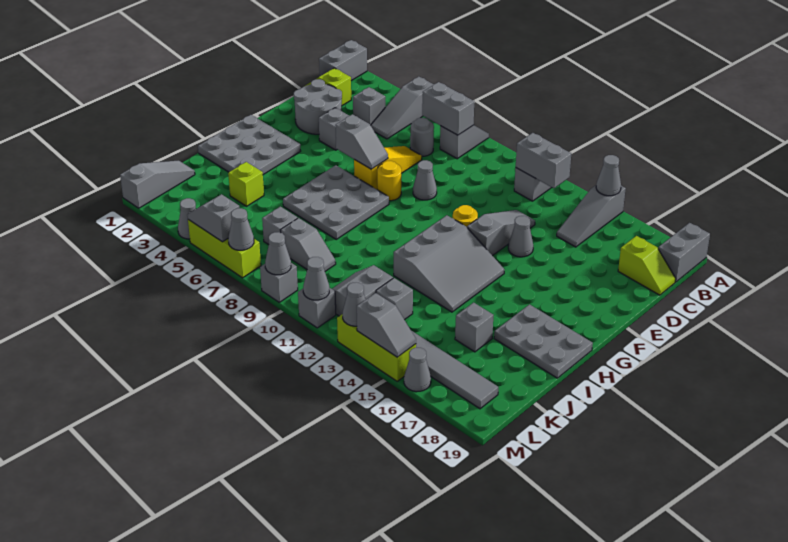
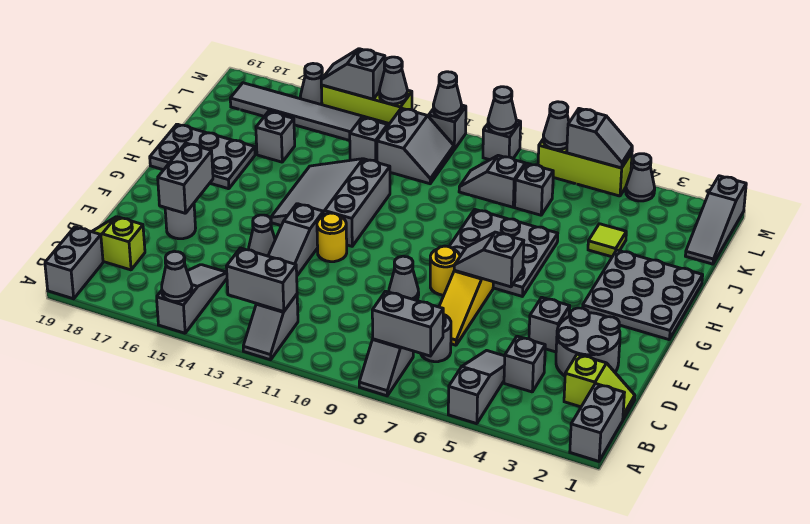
none -> grey 1x1 round brick [165,204,196,239]
none -> grey 1x2 brick [158,143,213,213]
lime 1x1 brick [228,162,264,206] -> lime 1x1 tile [588,224,626,257]

